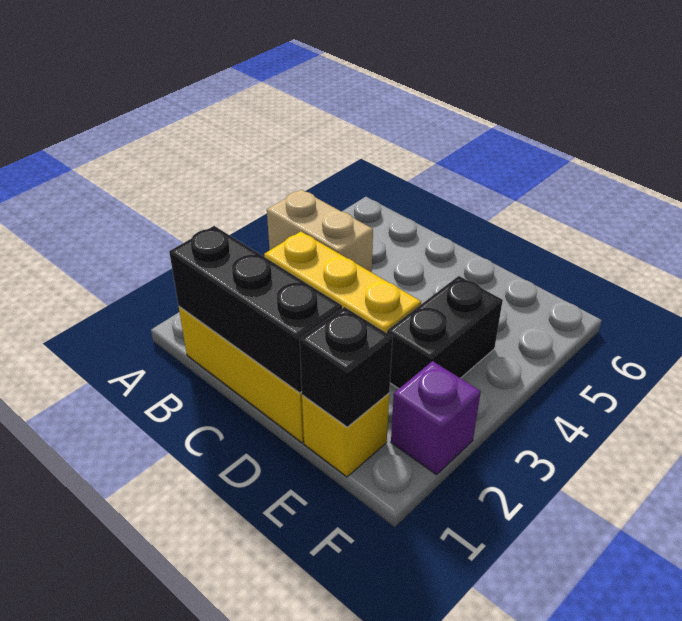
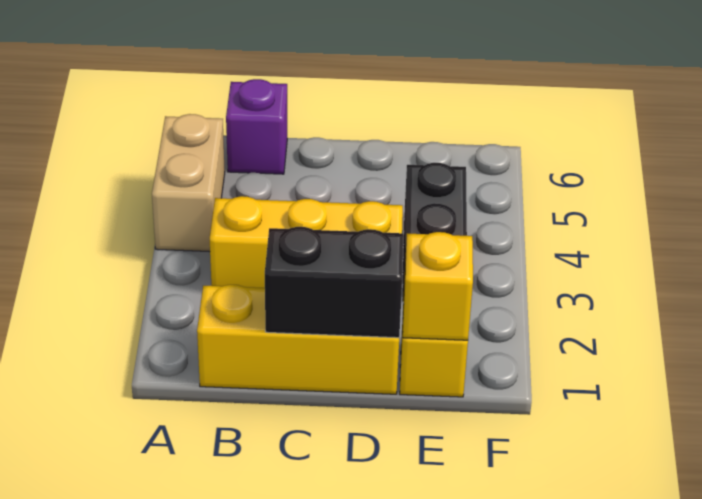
tan 1x2 brick [267,190,373,272] -> tan 1x2 brick turned to [152,114,225,252]
black 1x3 brick [169,226,342,393] -> black 1x2 brick [265,227,403,338]
black 1x1 brick [299,307,393,427] -> yellow 1x1 brick [403,232,473,340]
purple 1x1 brick [391,361,481,475] -> purple 1x1 brick moved to [226,79,287,174]

